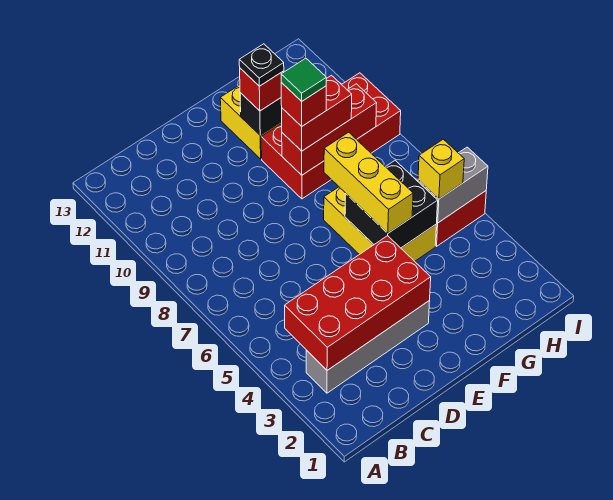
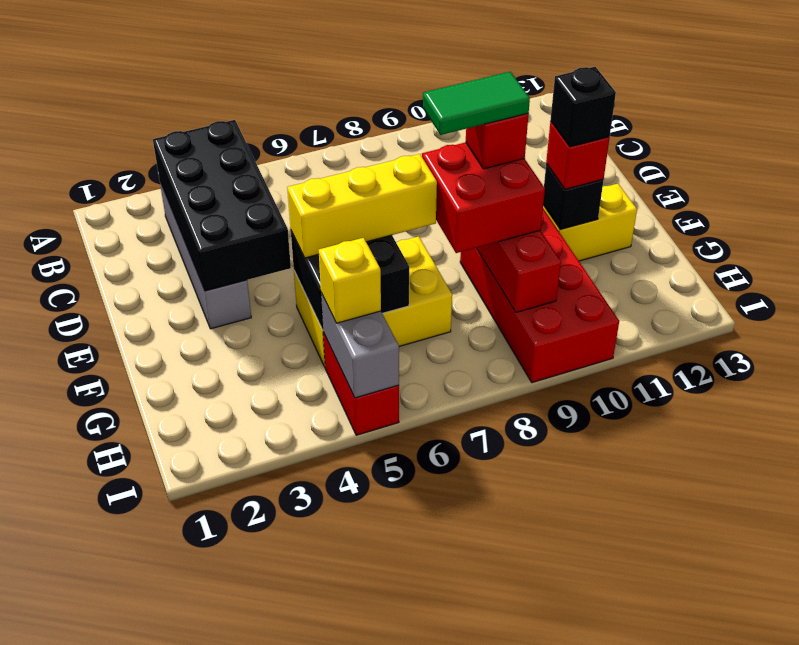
red 2x4 brick [285,236,431,370] -> black 2x4 brick [153,120,291,291]
red 1x2 brick [282,75,352,151] -> red 2x2 brick [422,142,545,253]
green 1x1 tile [281,58,326,101] -> green 1x2 tile [423,72,530,135]
black 1x1 plate [239,44,284,86] -> black 1x1 brick [550,67,616,147]

